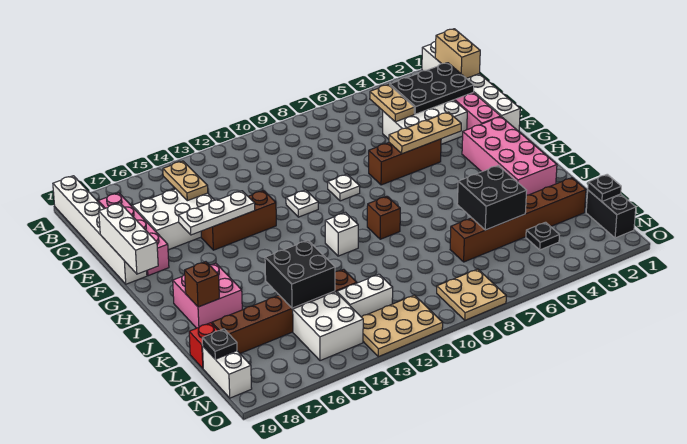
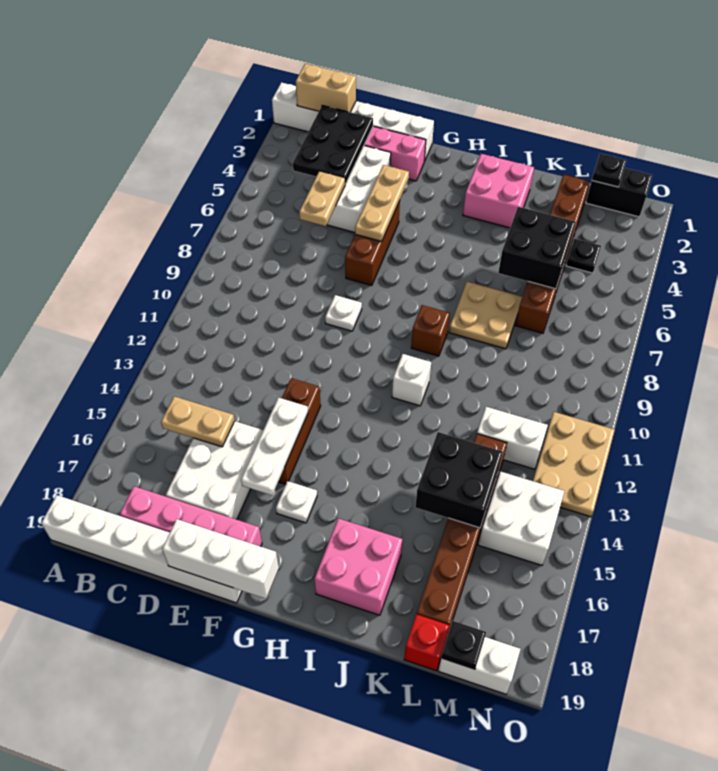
tan 1x2 plate [370,84,414,122] -> tan 1x2 plate turned to [299,171,345,226]
white 1x1 plate [286,190,318,217] -> white 1x1 plate moved to [276,481,317,523]
pink 2x4 brick [462,117,557,195] -> pink 2x2 brick [463,154,534,228]
brown 1x1 brick [185,262,219,307] -> none
white 1x2 brick [337,274,393,317] -> white 1x2 brick turned to [477,407,548,469]
tan 2x2 plate [437,269,506,320] -> tan 2x2 plate moved to [449,281,522,349]

